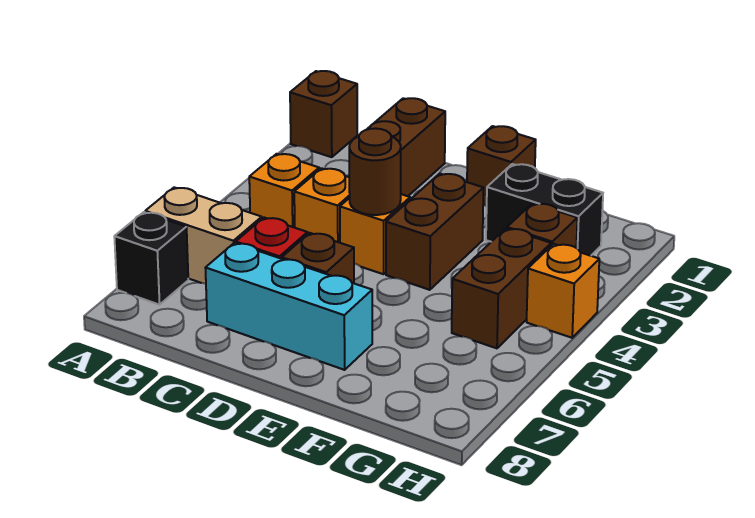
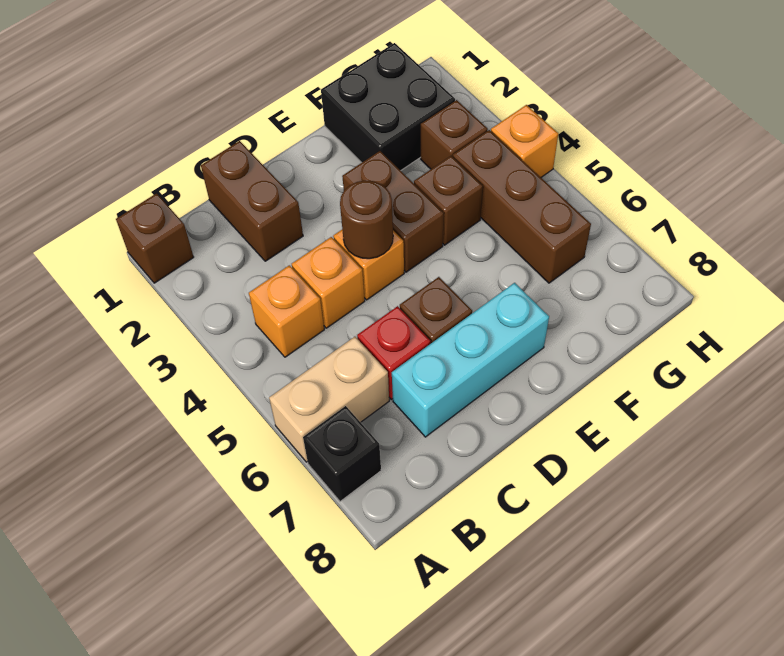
brown 1x1 brick [467,126,536,206] -> brown 1x1 brick moved to [414,156,483,245]
black 1x2 brick [486,164,603,256] -> black 2x2 brick [321,43,455,171]
brown 1x2 brick [452,228,551,348] -> brown 1x3 brick [453,130,591,283]

